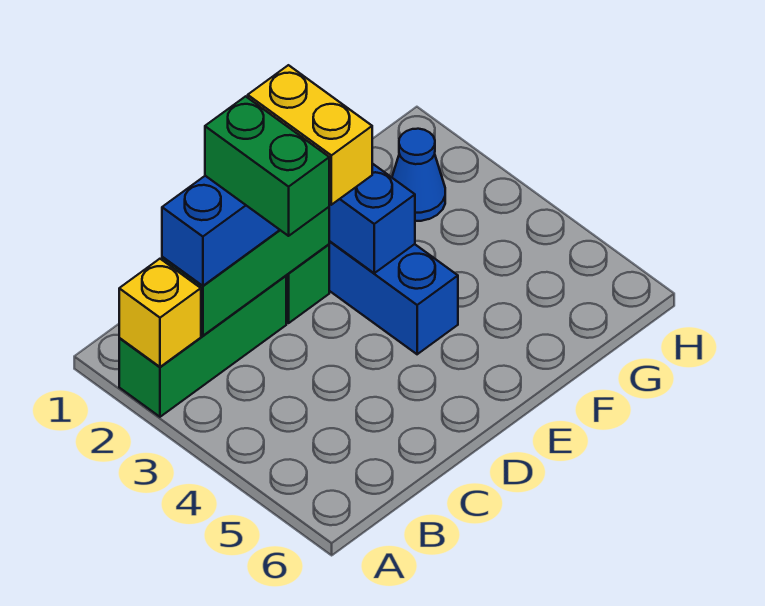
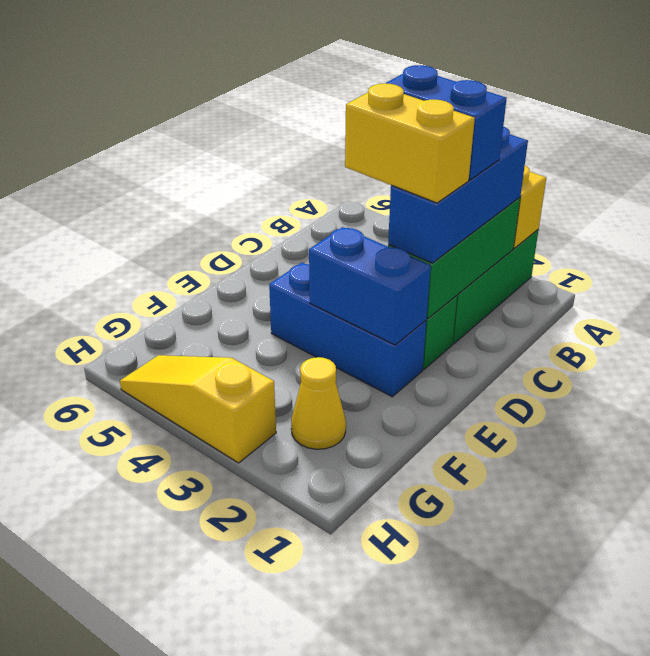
green 1x2 brick [205,96,329,236] -> blue 1x2 brick [386,65,507,180]
blue 1x1 cone [392,129,445,221] -> yellow 1x1 cone [291,357,346,449]
none -> yellow 1x3 slope [120,355,276,463]

